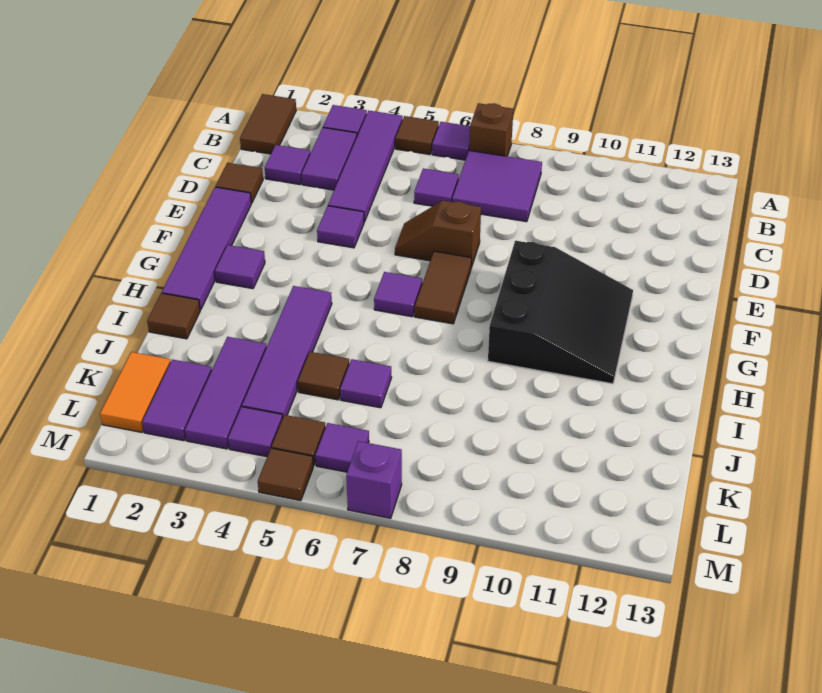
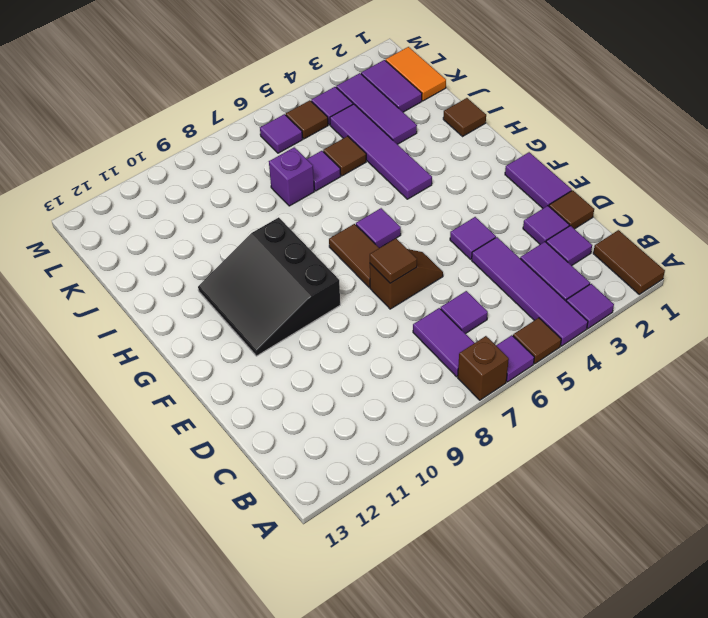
purple 2x2 tile [452,151,542,222] -> purple 1x2 tile [413,308,474,377]
purple 1x4 tile [162,187,251,310] -> purple 1x2 tile [505,152,572,208]
purple 1x1 tile [215,245,265,289] -> purple 1x1 tile moved to [523,206,569,244]
brown 1x1 tile [258,448,313,501] -> brown 1x1 tile moved to [370,239,417,283]
purple 1x1 brick [346,441,402,518] -> purple 1x1 brick moved to [269,147,314,206]

